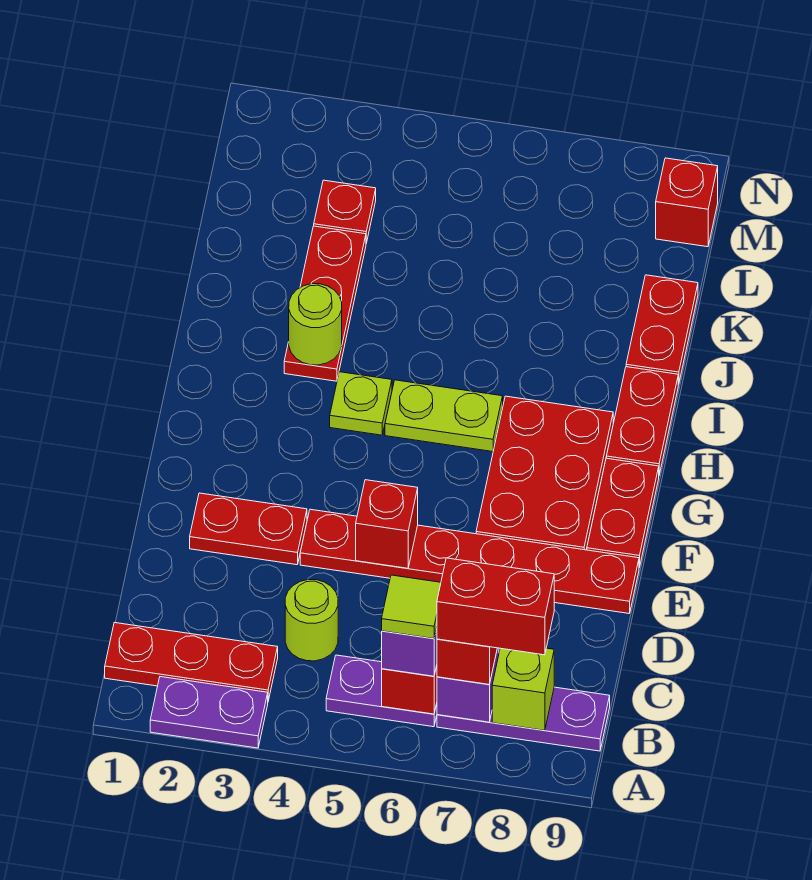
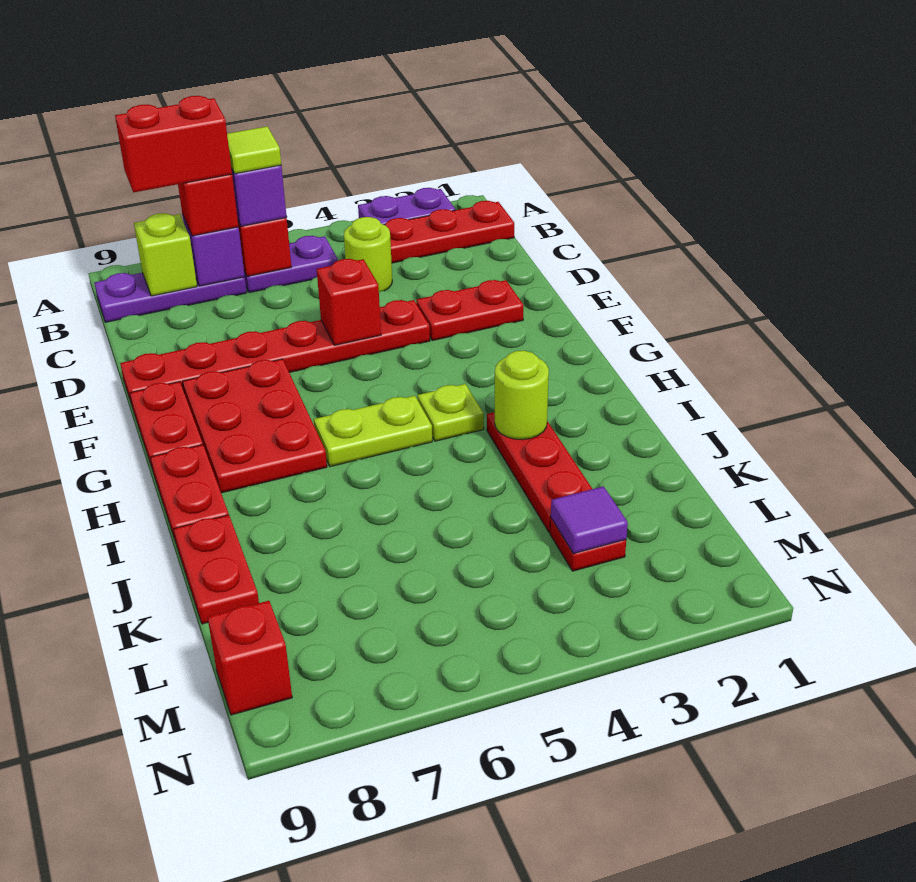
none -> purple 1x1 tile [551,486,628,554]

